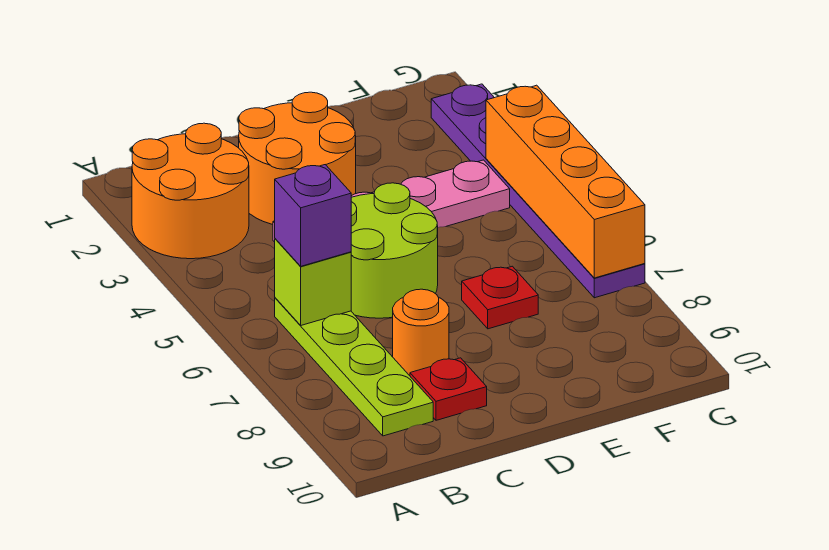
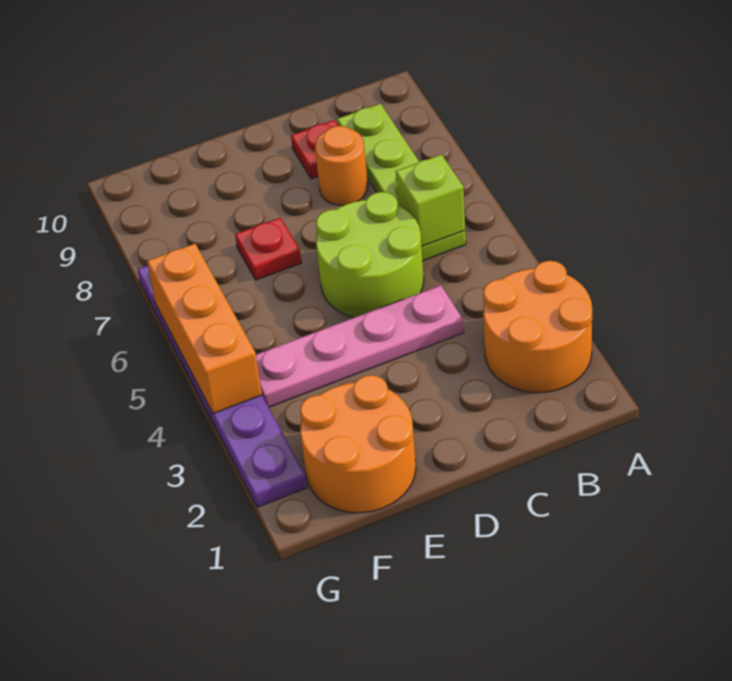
purple 1x1 brick [275,165,351,266] -> none
orange 2x2 round brick [239,92,356,224] -> orange 2x2 round brick moved to [300,375,416,513]
orange 1x4 brick [486,85,645,278] -> orange 1x3 brick [147,244,262,414]

